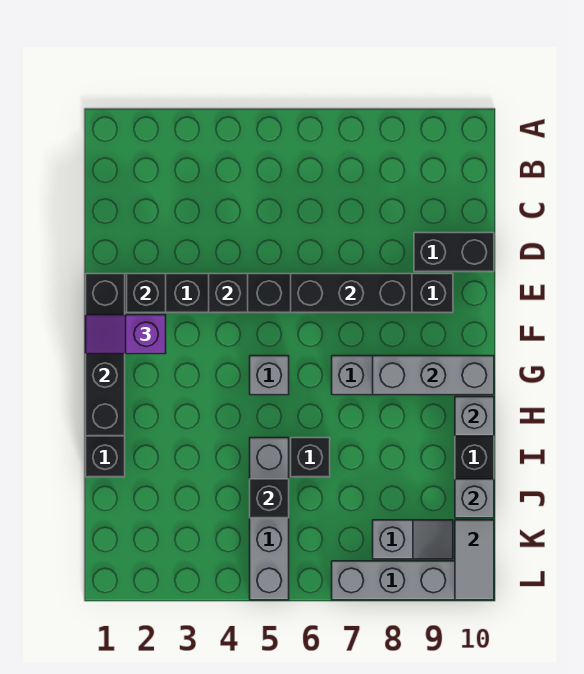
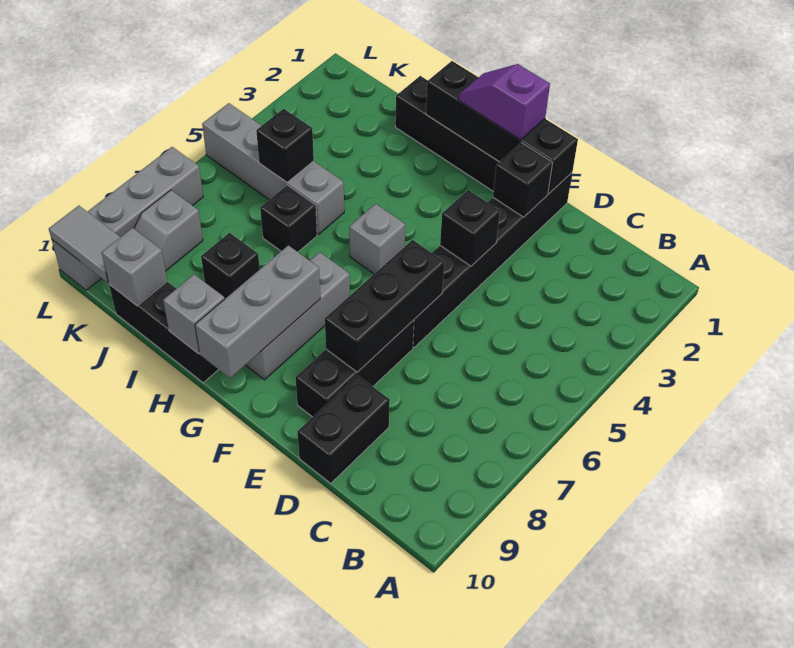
purple 1x2 slope [86,315,166,354] -> purple 1x2 slope turned to [458,64,550,140]
none -> black 1x1 brick [201,233,260,299]

